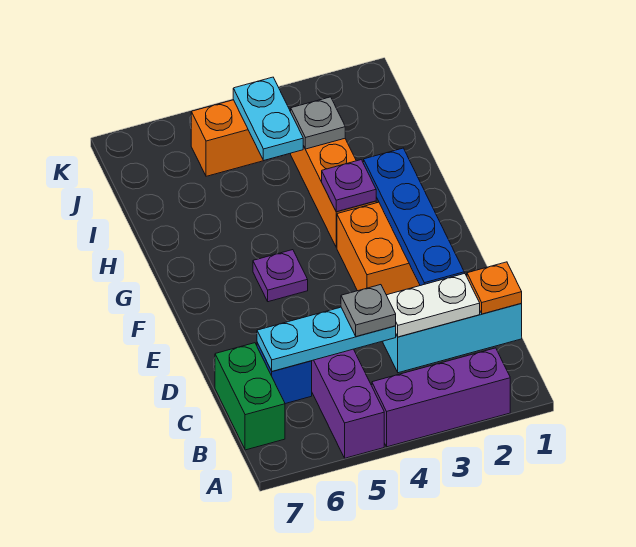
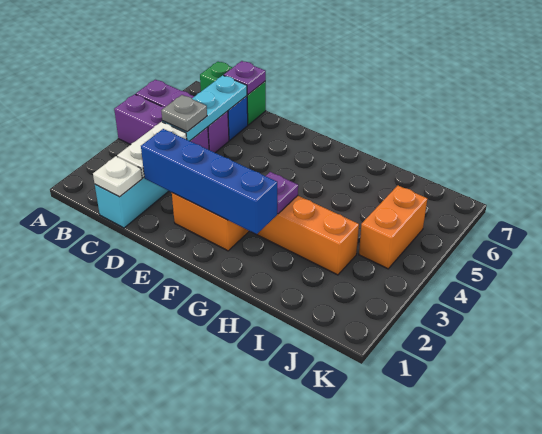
purple 1x3 brick [372,348,510,447] -> purple 1x3 brick turned to [114,94,209,150]
orange 1x1 plate [467,262,522,314] -> white 1x1 plate [93,156,142,197]
blue 1x4 plate [364,148,464,286] -> blue 1x4 brick [141,129,277,234]
purple 1x1 plate [253,250,308,302] -> purple 1x1 plate moved to [224,61,266,95]
grey 1x1 plate [290,97,345,149] -> none
cyan 1x2 plate [233,77,303,161] -> none

